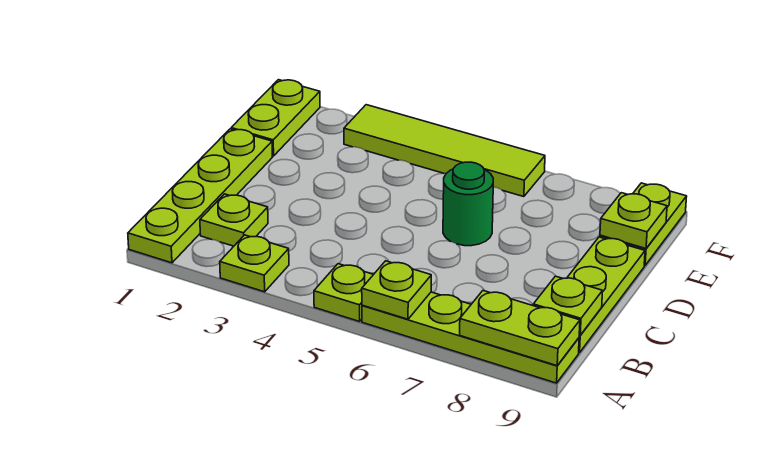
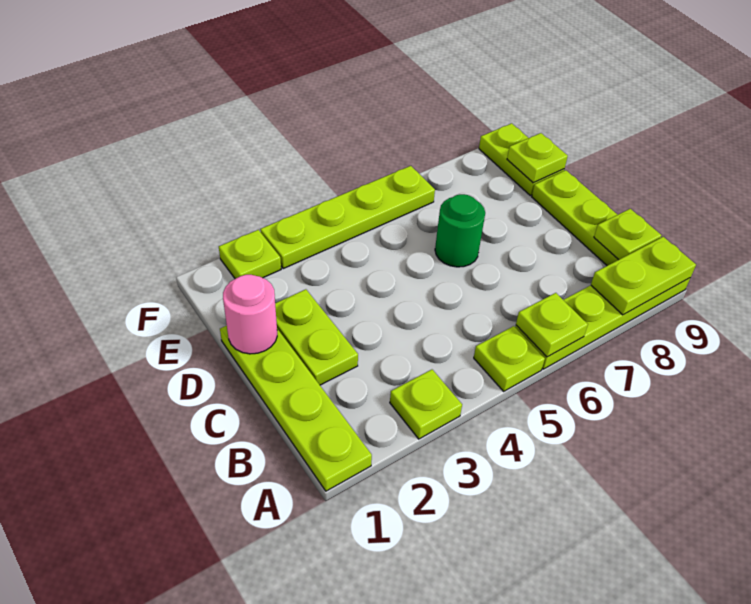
lime 1x1 plate [200,194,268,246] -> lime 1x1 plate moved to [219,230,281,279]
none -> pink 1x1 round brick [223,275,277,354]
lime 1x2 plate [231,80,320,156] -> lime 1x2 plate moved to [275,289,358,385]
lime 1x4 tile [344,105,545,197] -> lime 1x4 plate [260,166,435,269]

